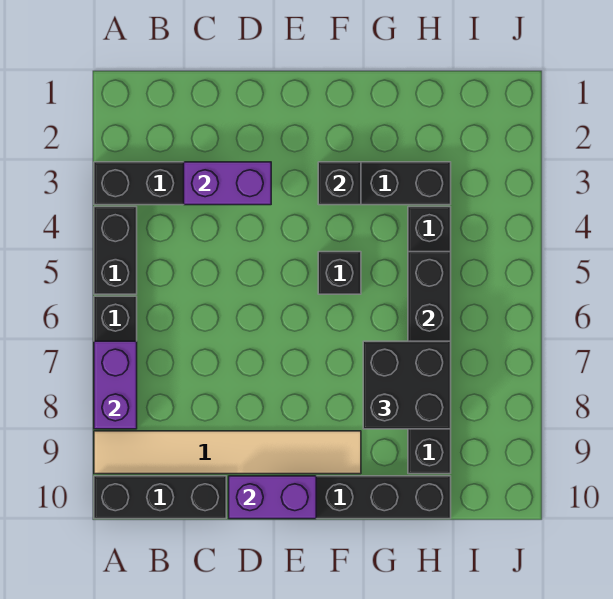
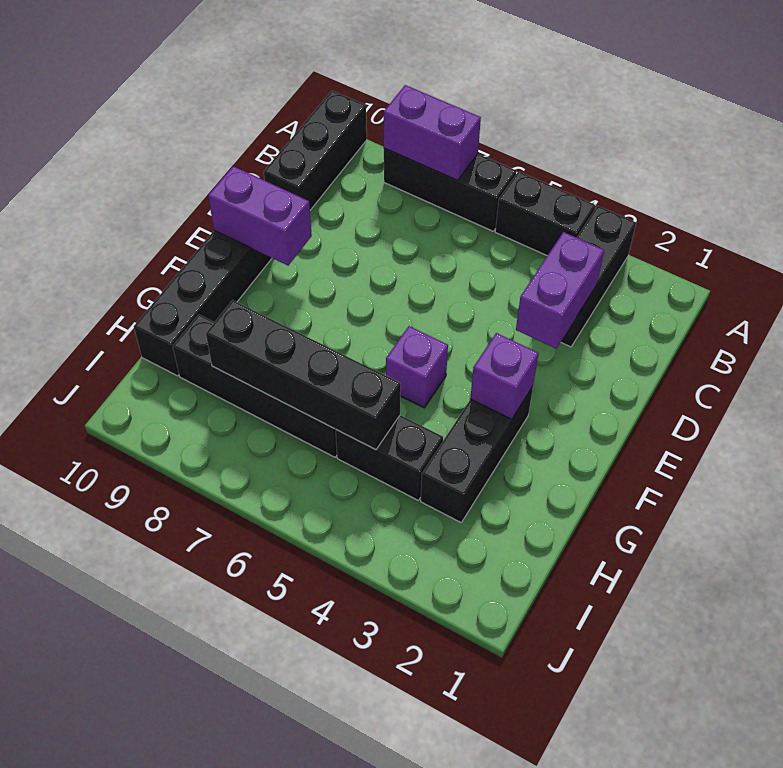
tan 1x6 tile [94,431,361,474] -> none
purple 1x2 brick [229,476,316,519] -> purple 1x2 brick turned to [208,166,312,265]
black 1x1 brick [318,162,361,205] -> purple 1x1 brick [470,333,538,419]
black 1x1 brick [318,252,361,294] -> purple 1x1 brick [386,326,448,408]
black 2x2 brick [363,341,451,429] -> none

